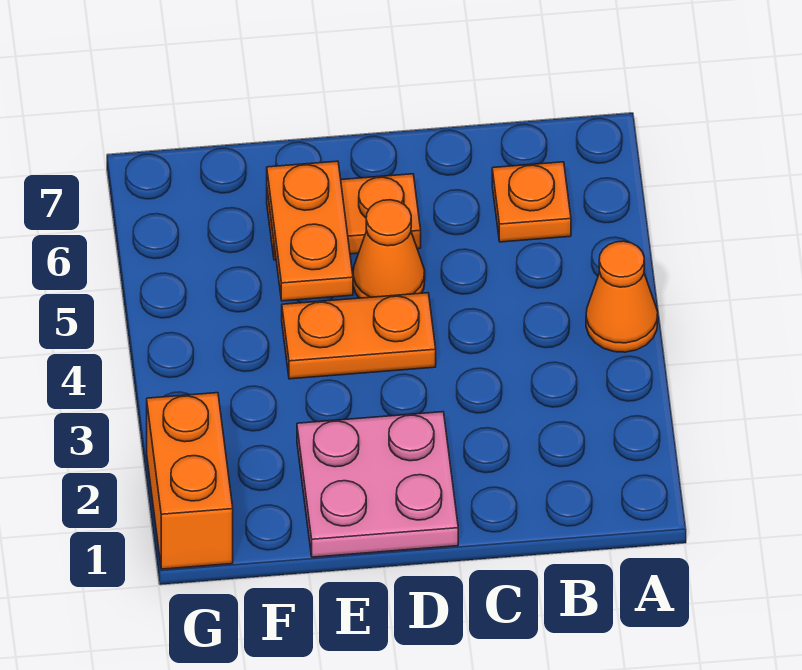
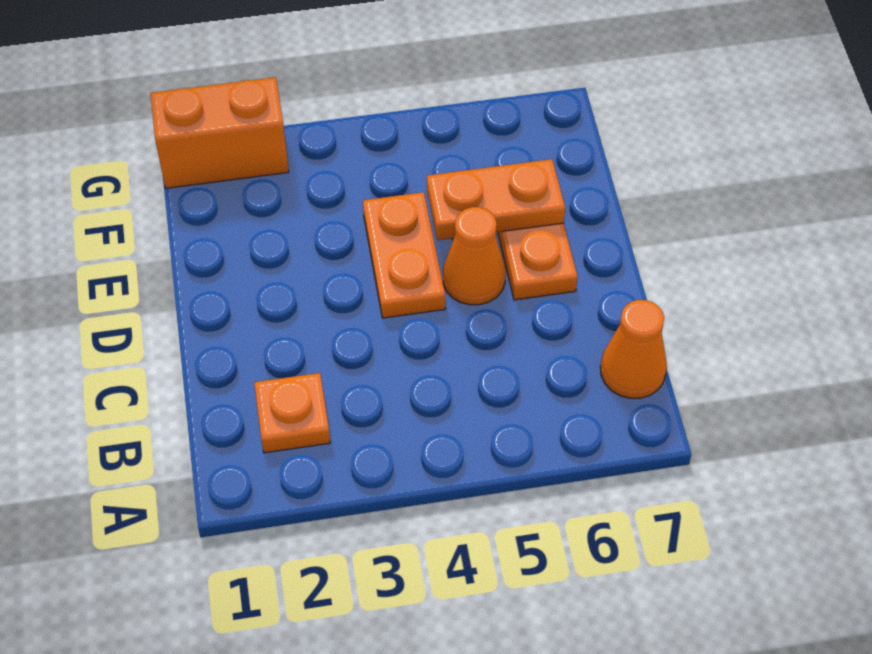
orange 1x1 cone [586,241,658,352] -> orange 1x1 cone moved to [600,300,667,398]
orange 1x1 plate [492,162,571,242] -> orange 1x1 plate moved to [254,373,330,453]
pink 2x2 plate [297,412,458,557] -> none

